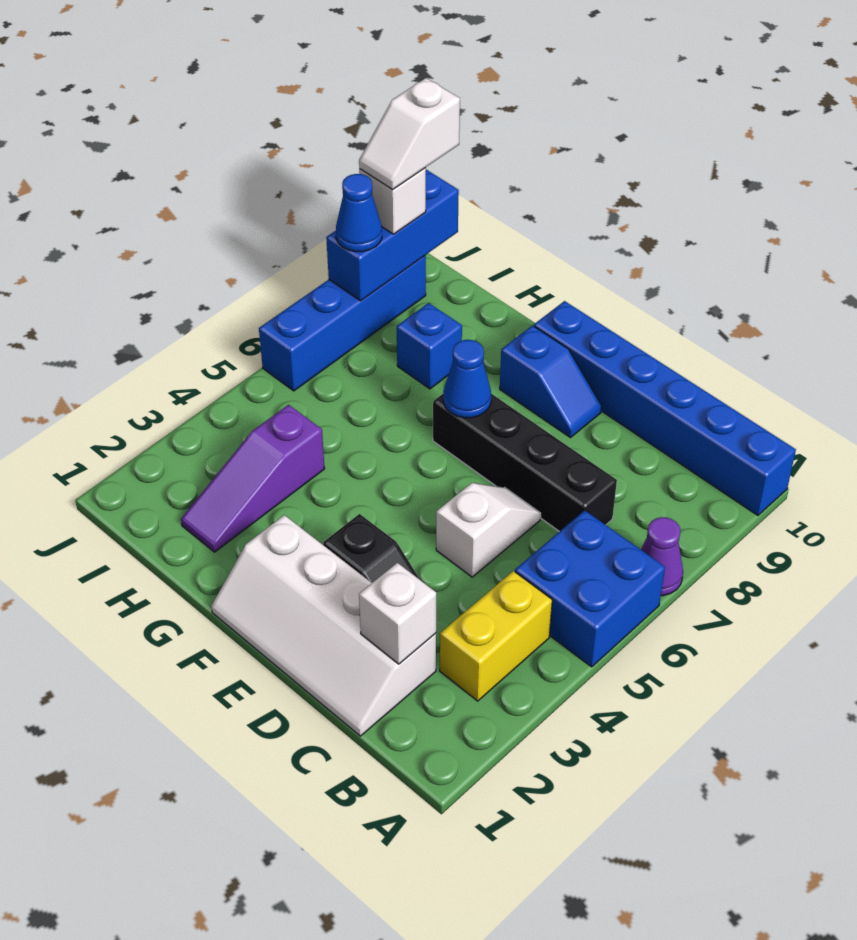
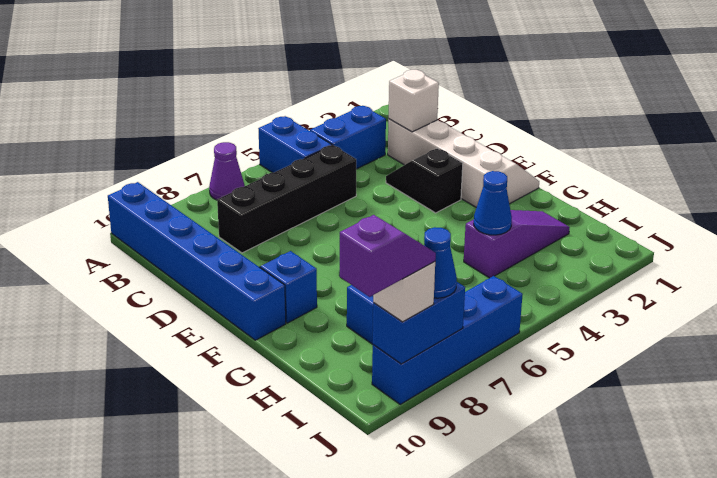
blue 2x2 brick [515,510,665,667] -> blue 1x2 brick [258,116,332,173]
yellow 1x2 brick [440,571,552,701] -> blue 1x2 brick [310,106,386,169]
black 1x4 brick [433,394,617,532] -> black 1x4 brick turned to [217,145,356,253]
white 1x2 slope [436,483,541,577] -> none
blue 1x1 cone [443,340,491,418] -> blue 1x1 cone moved to [474,171,512,235]
blue 1x3 brick [326,170,459,301] -> blue 1x2 brick [373,282,465,364]
white 1x2 slope [359,78,460,189] -> purple 1x2 slope [340,215,436,297]

